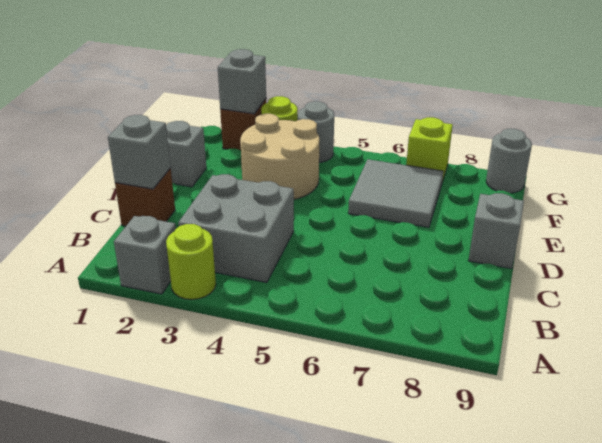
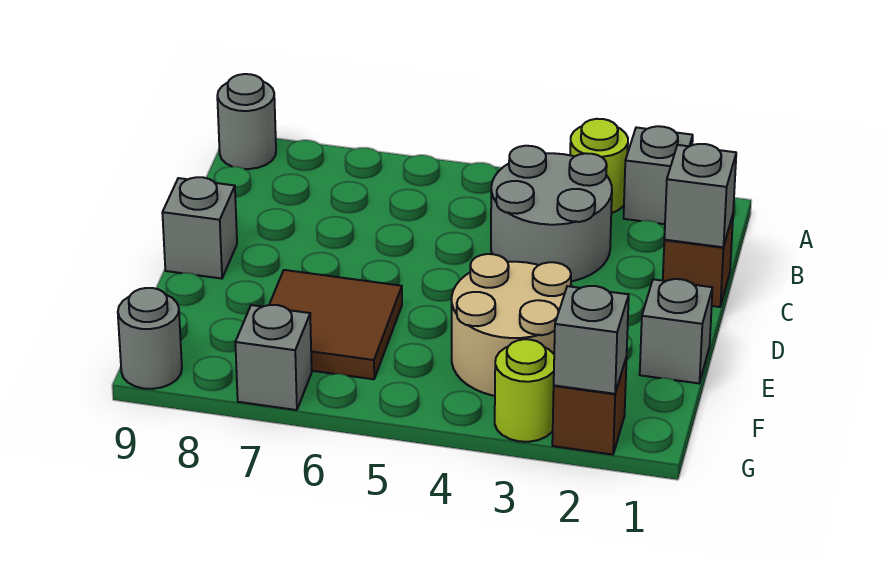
grey 2x2 brick [178,174,294,283] -> grey 2x2 round brick [491,146,612,281]
grey 2x2 tile [348,159,444,227] -> brown 2x2 tile [269,270,402,379]
grey 1x1 round brick [298,101,334,162] -> grey 1x1 round brick moved to [217,74,276,169]
lime 1x1 brick [406,117,453,182] -> grey 1x1 brick [235,305,312,410]

